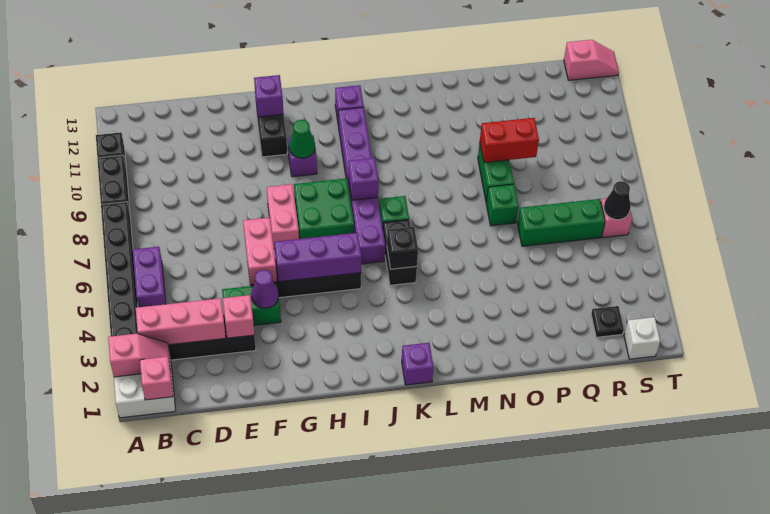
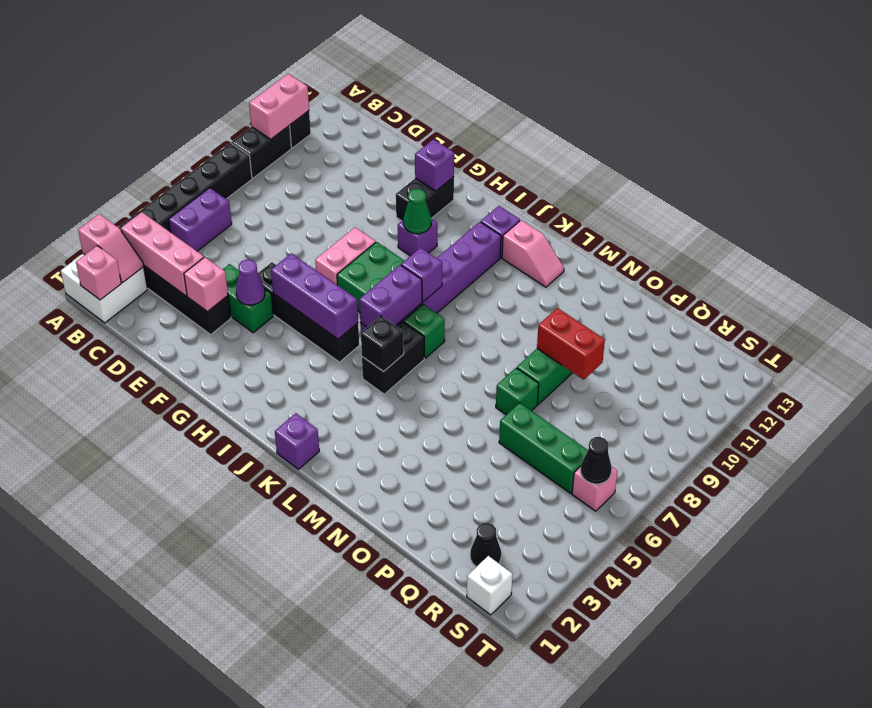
pink 1x2 brick [243,217,277,285] -> pink 1x2 brick moved to [249,74,309,139]
none -> purple 1x2 brick [359,265,422,327]
black 1x1 plate [591,306,624,337] -> black 1x1 cone [470,523,501,567]
pink 1x2 slope [564,40,619,80] -> pink 1x2 slope moved to [502,220,564,287]

